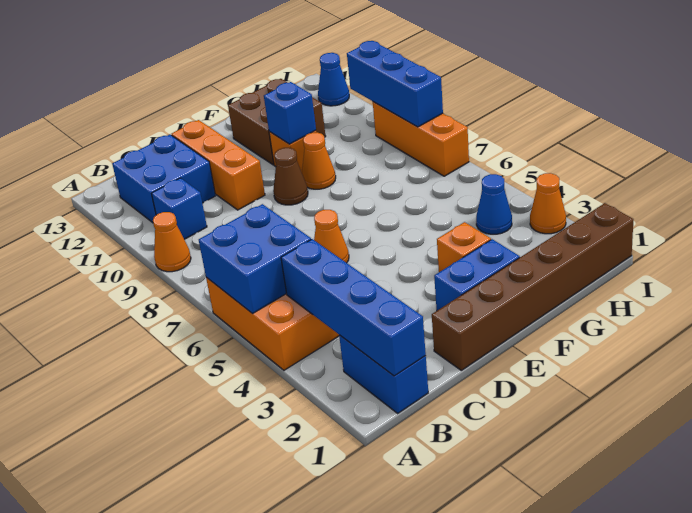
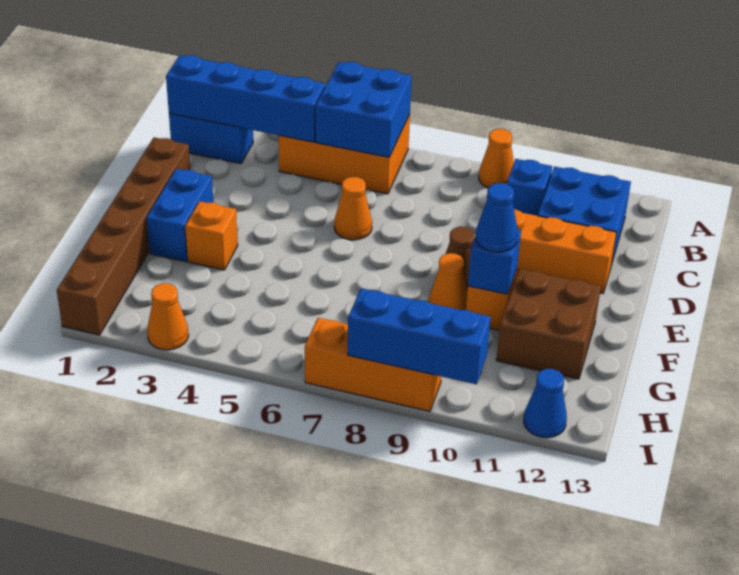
blue 1x1 cone [476,174,512,234] -> blue 1x1 cone moved to [476,183,518,252]

